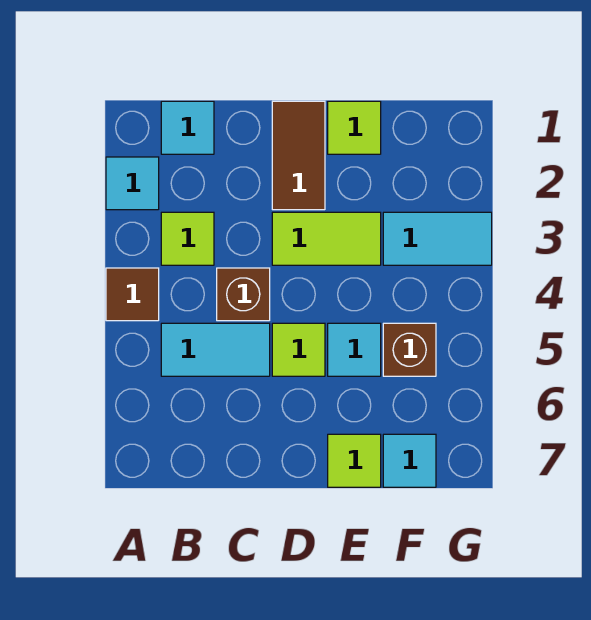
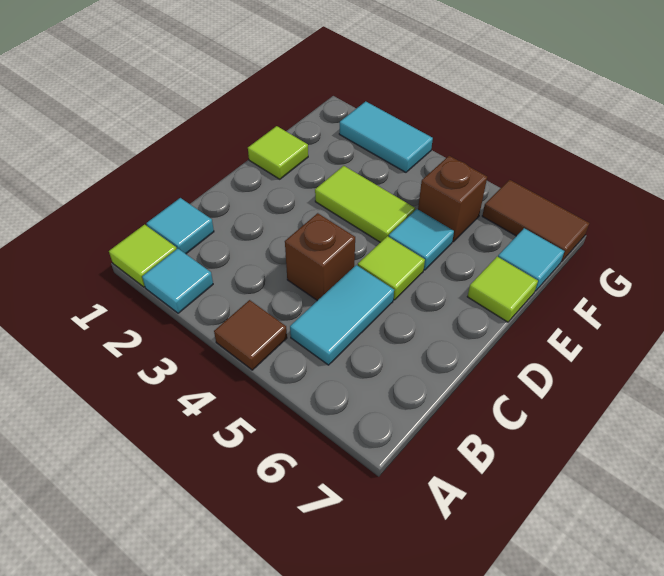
lime 1x1 tile [161,212,214,265] -> lime 1x1 tile moved to [109,225,177,287]
brown 1x2 tile [272,101,325,210] -> brown 1x2 tile moved to [482,180,589,262]
lime 1x2 tile [272,212,381,265] -> lime 1x2 tile turned to [315,166,415,242]
cyan 1x2 tile [383,212,492,265] -> cyan 1x2 tile turned to [339,101,433,172]

